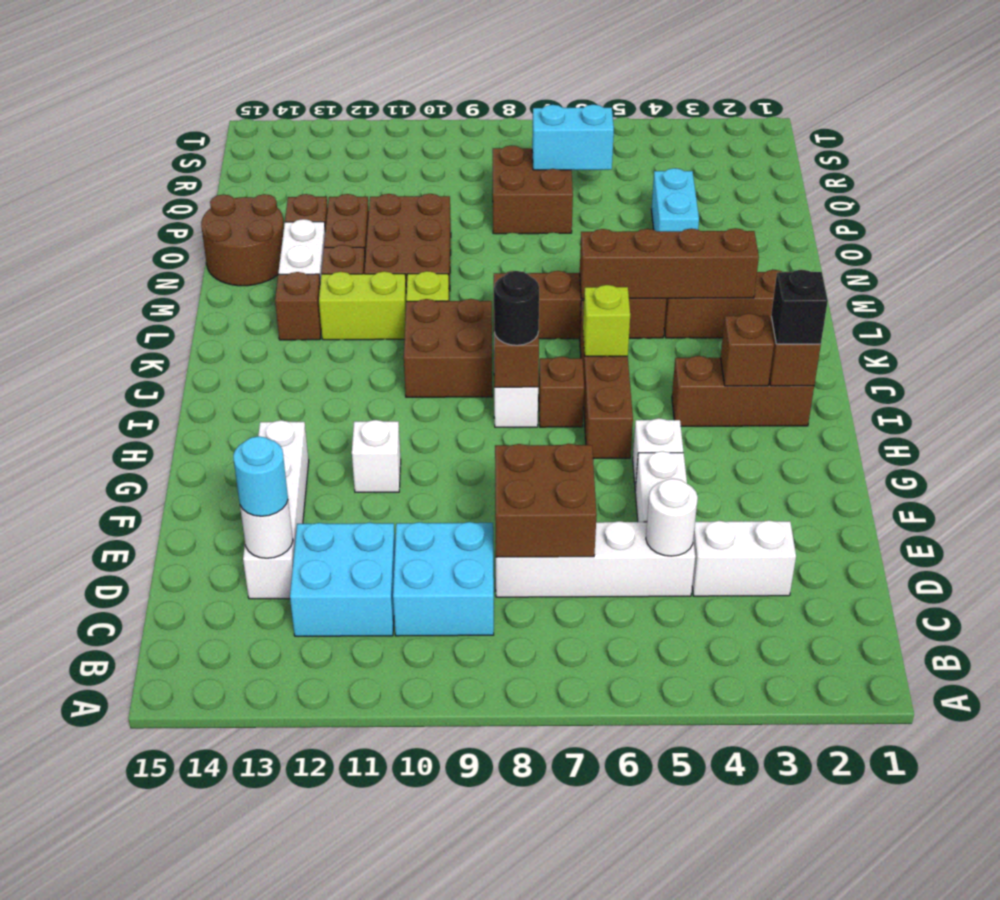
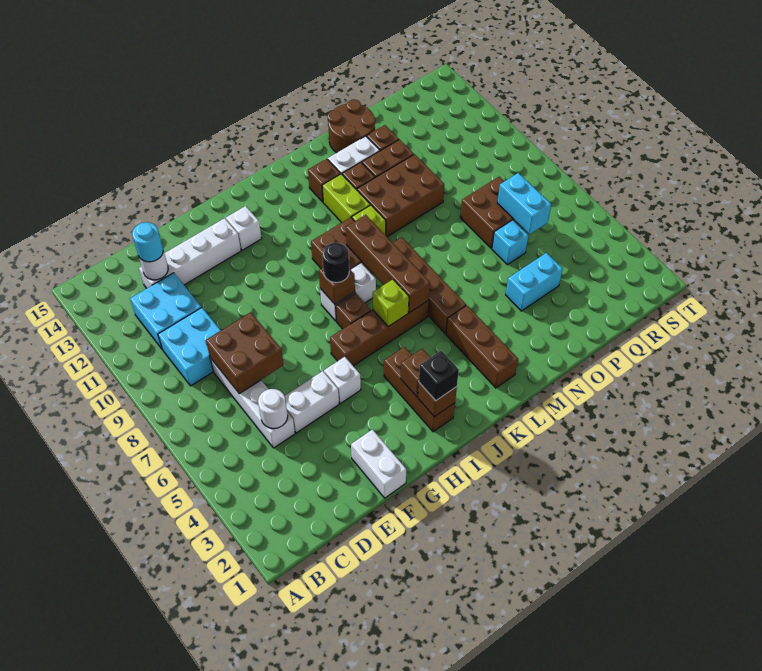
white 1x2 brick [692,520,796,596] -> white 1x2 brick moved to [351,430,406,498]
white 1x1 brick [352,420,401,492] -> white 1x1 brick moved to [226,206,262,250]
brown 1x4 brick [580,228,759,299] -> brown 1x4 brick moved to [346,215,430,313]
none -> cyan 1x1 brick [492,220,528,265]

